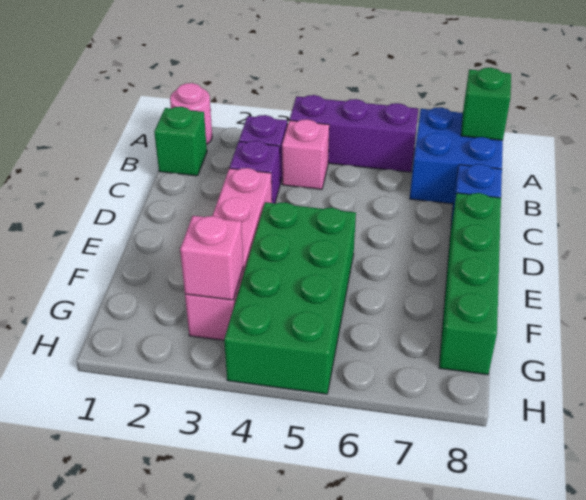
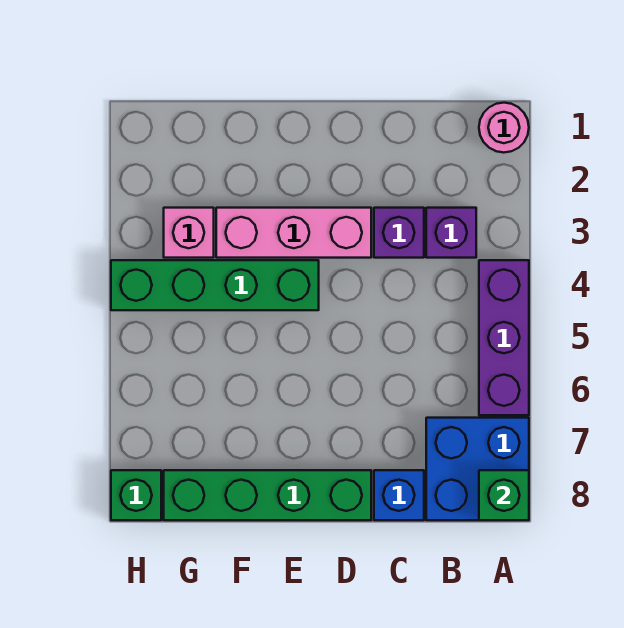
green 1x1 brick [154,107,207,176] -> green 1x1 brick moved to [111,470,161,520]
pink 1x1 brick [282,119,329,189] -> none
green 2x4 brick [224,202,356,394] -> green 1x4 brick [111,260,319,310]
pink 1x1 brick [180,216,243,300] -> none

